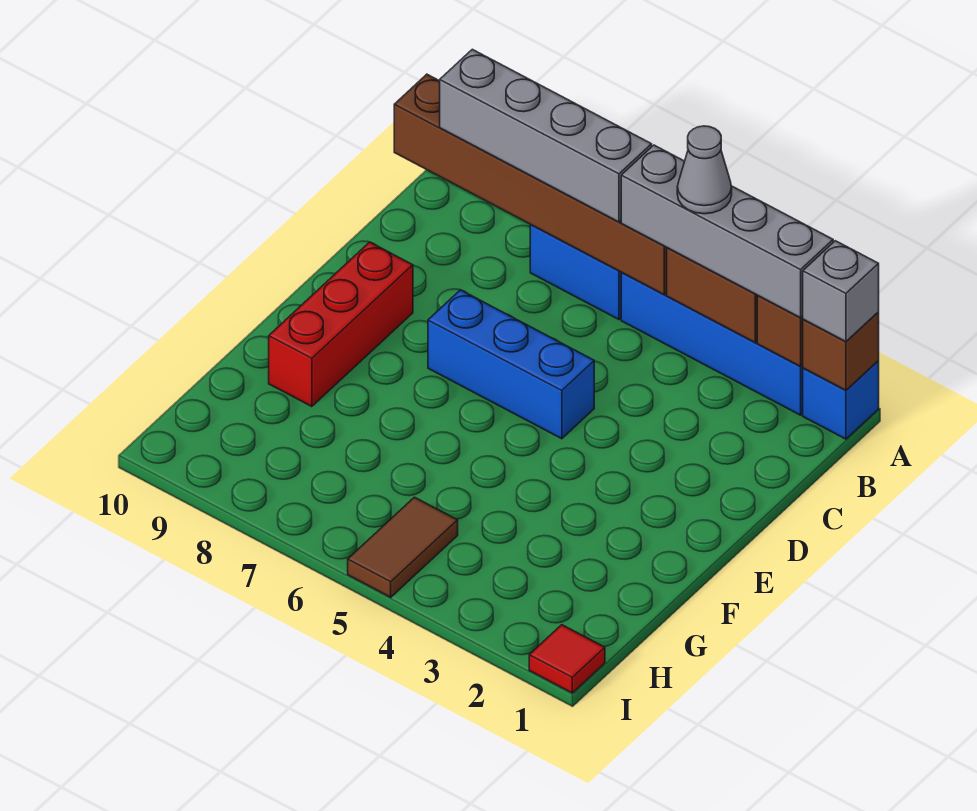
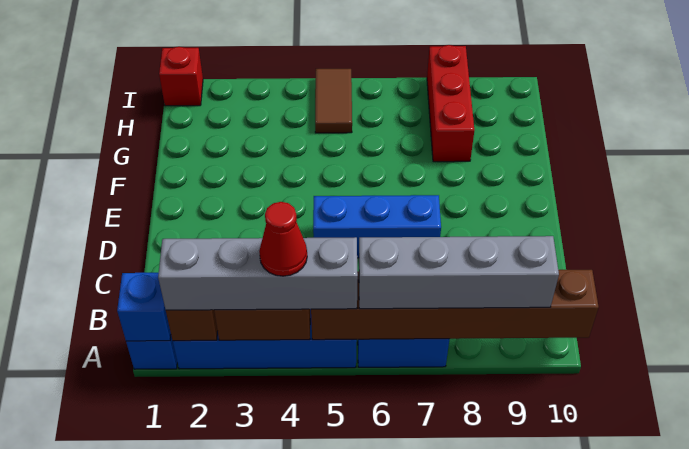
brown 1x1 brick [803,312,879,390] -> blue 1x1 brick [117,273,171,341]
grey 1x1 brick [803,241,879,342] -> none
grey 1x1 cone [677,126,732,214] -> red 1x1 cone [259,202,307,276]
red 1x3 brick [269,242,413,407] -> red 1x3 brick moved to [427,45,474,162]
red 1x1 tile [529,625,605,693] -> red 1x1 brick [159,47,203,106]

